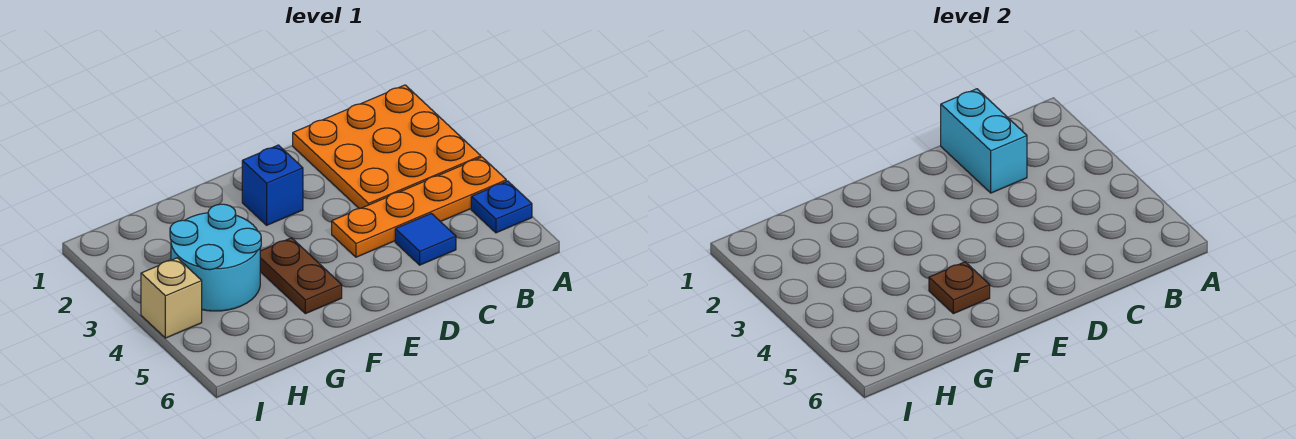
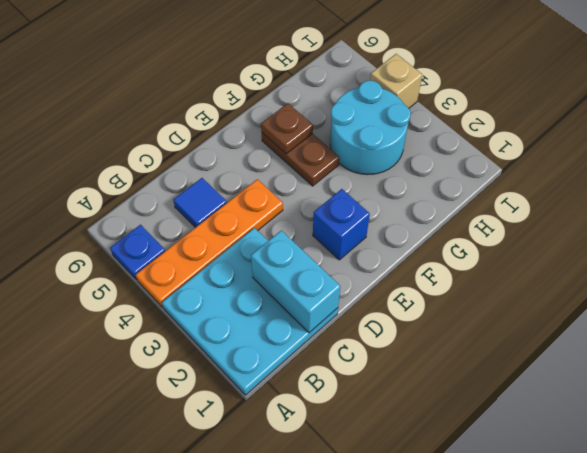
orange 3x3 plate [293,85,481,209] -> cyan 3x3 plate [162,228,338,395]

